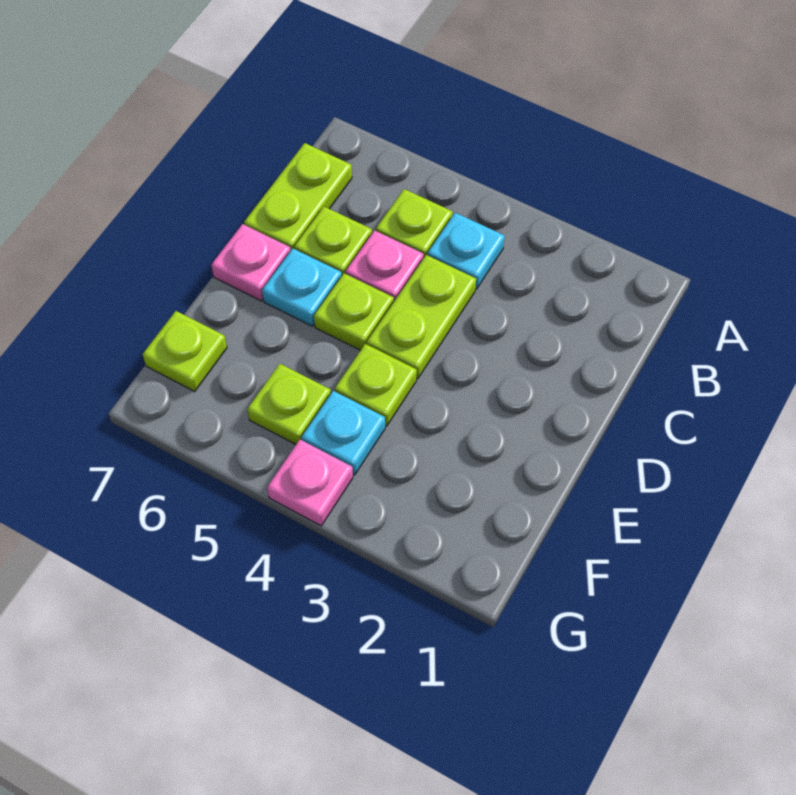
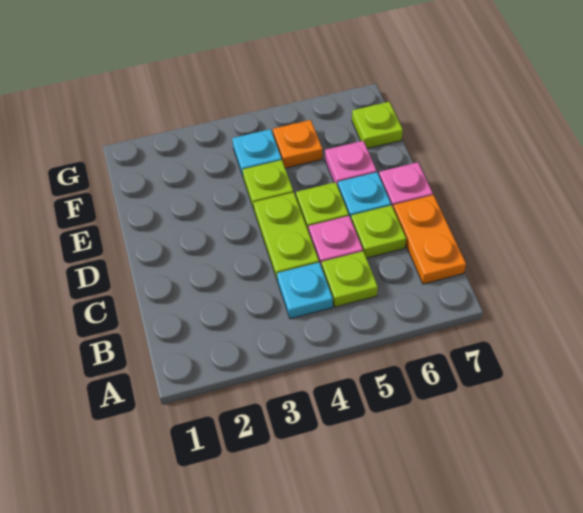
lime 1x2 plate [244,143,352,250] -> orange 1x2 plate [393,195,466,284]
lime 1x1 plate [247,364,331,444] -> orange 1x1 plate [273,120,322,168]
pink 1x1 plate [267,440,353,526] -> pink 1x1 plate moved to [325,141,377,186]

